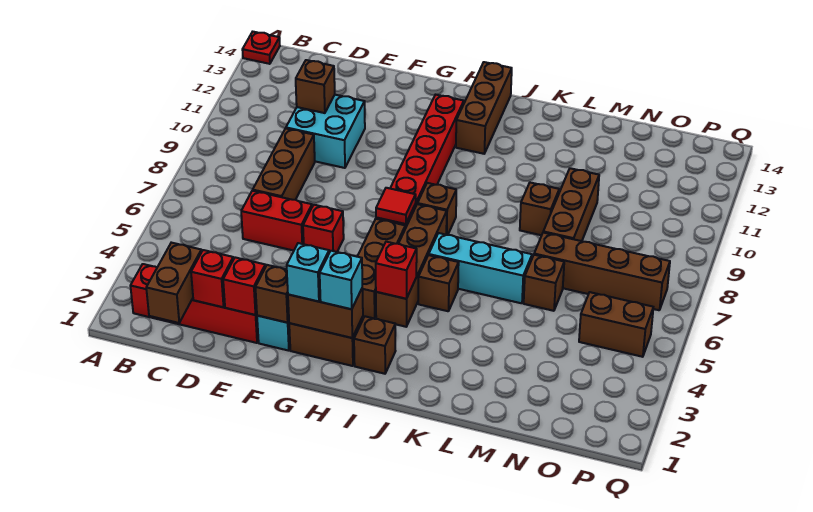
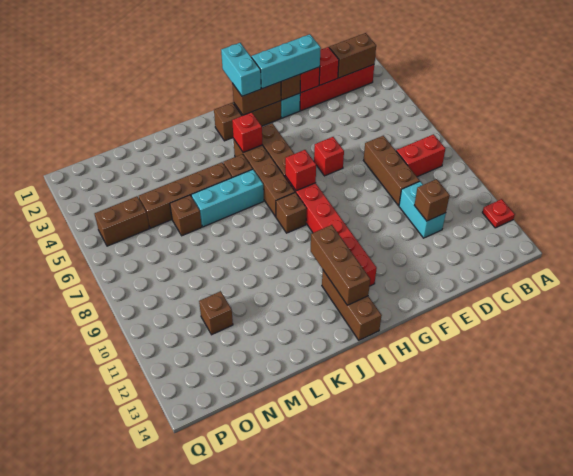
red 1x1 plate [242,32,280,64] -> red 1x1 plate moved to [482,199,515,228]
brown 1x2 brick [146,243,201,323] -> brown 1x2 brick turned to [329,33,376,78]
red 1x2 brick [241,191,312,251] -> red 1x2 brick moved to [396,134,445,177]
cyan 2x2 brick [286,95,365,168] -> cyan 1x2 brick [399,181,446,238]
cyan 1x1 brick [287,243,329,302] -> cyan 1x3 brick [252,34,321,89]
cyan 1x1 brick [320,251,362,309] -> cyan 1x2 brick [221,43,261,96]
red 1x1 tile [376,188,416,224] -> red 1x1 brick [285,150,316,191]
brown 1x1 brick [520,183,559,235] -> brown 1x1 brick moved to [199,291,233,335]
brown 1x4 brick [534,233,670,310] -> brown 1x4 brick moved to [139,162,232,228]
brown 1x3 brick [543,168,599,241] -> brown 1x3 brick moved to [311,225,370,305]

